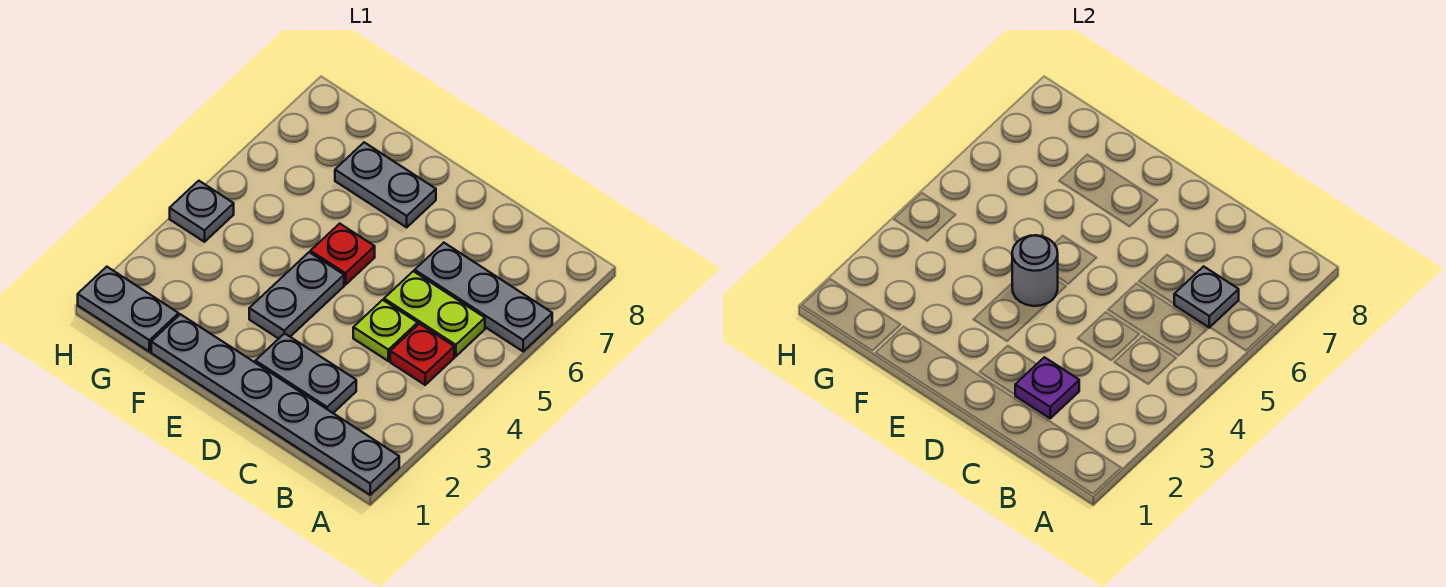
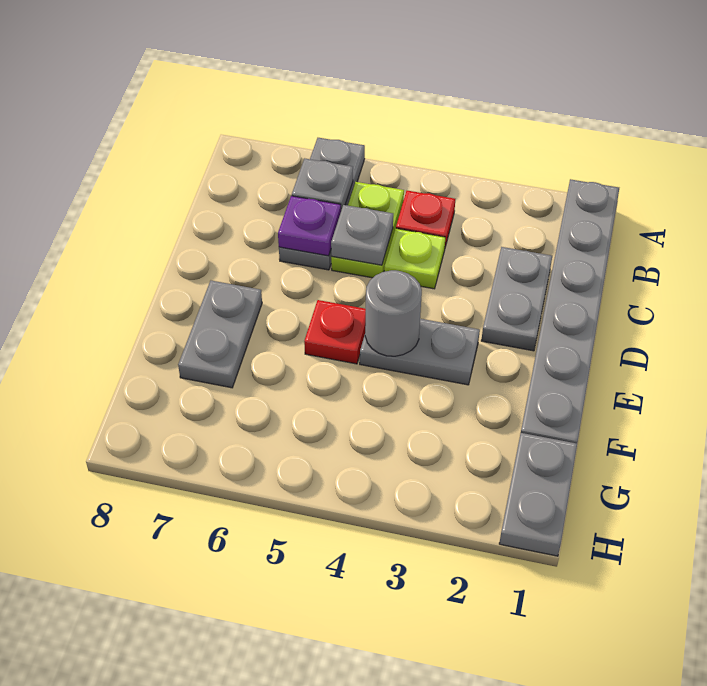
purple 1x1 plate [1015,357,1079,418] -> purple 1x1 plate moved to [278,196,341,256]
grey 1x1 plate [170,181,234,242] -> grey 1x1 plate moved to [331,205,393,265]

